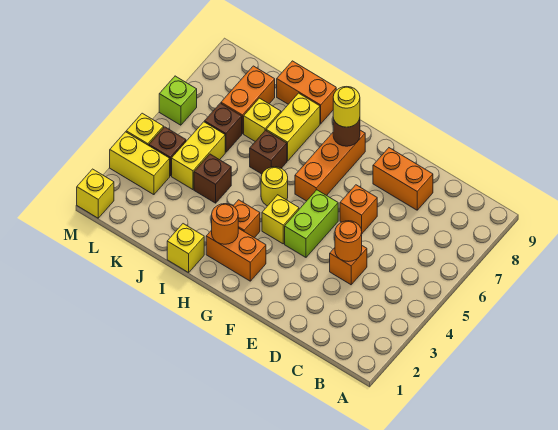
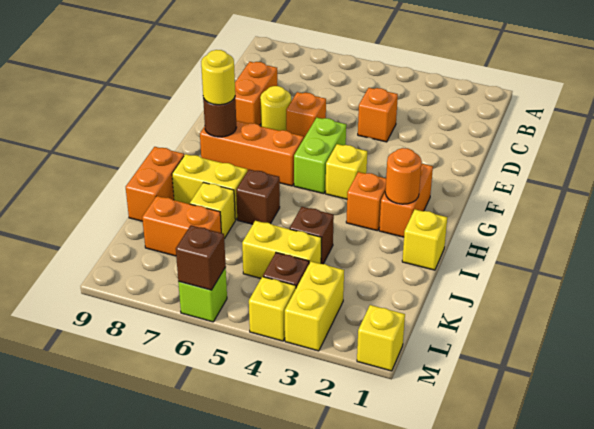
orange 1x1 round brick [335,221,362,262] -> none
lime 1x2 brick [285,190,338,257] -> lime 1x2 brick turned to [294,118,346,194]
yellow 1x1 round brick [261,167,288,206] -> yellow 1x1 round brick moved to [260,86,291,131]
brown 1x1 brick [205,103,242,152] -> brown 1x1 brick moved to [176,225,226,290]

